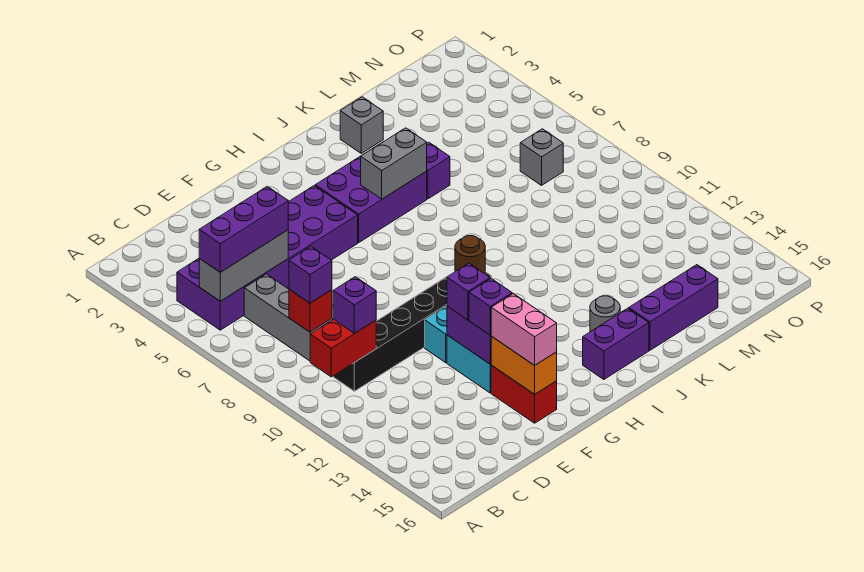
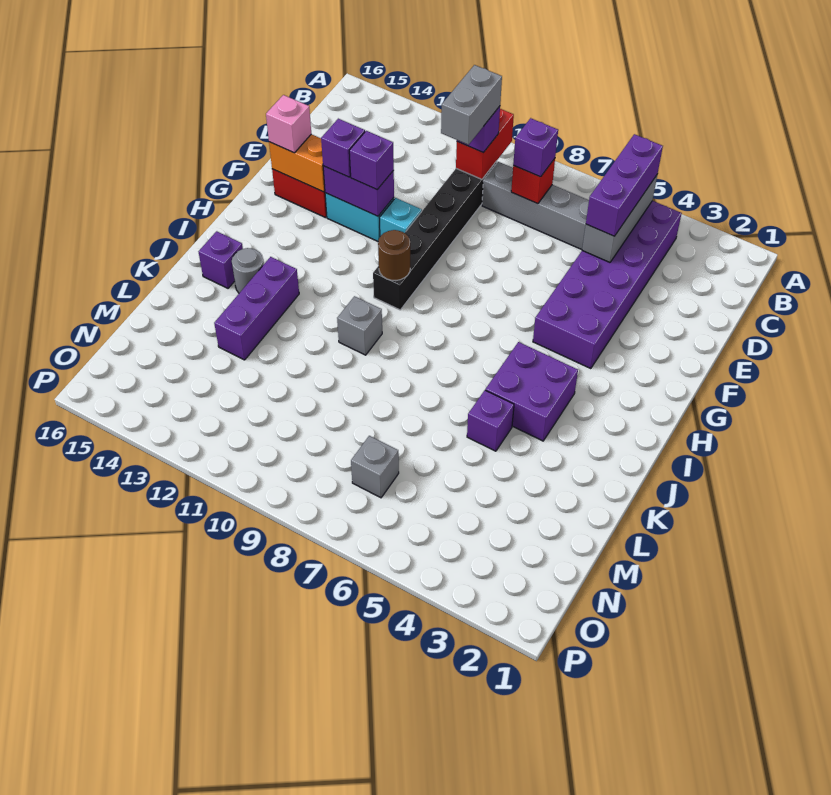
pink 1x2 brick [491,294,557,365] -> pink 1x1 brick [266,95,311,153]
purple 2x3 brick [315,156,427,242] -> purple 2x2 brick [485,342,578,441]
grey 1x2 brick [361,128,427,199] -> grey 1x2 brick moved to [441,65,502,145]
purple 1x2 brick [583,308,649,380] -> purple 1x1 brick [199,231,243,288]
grey 1x1 brick [340,97,383,153] -> grey 1x1 brick moved to [337,296,382,355]
purple 1x3 brick [629,265,718,350] -> purple 1x3 brick moved to [214,257,299,360]

